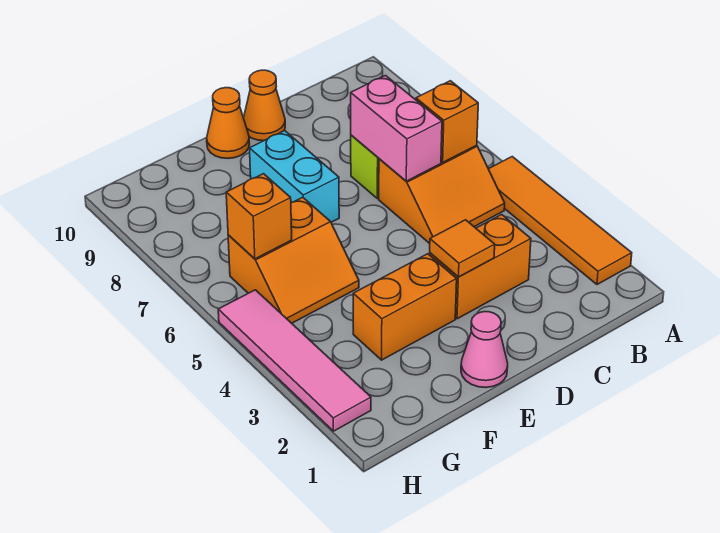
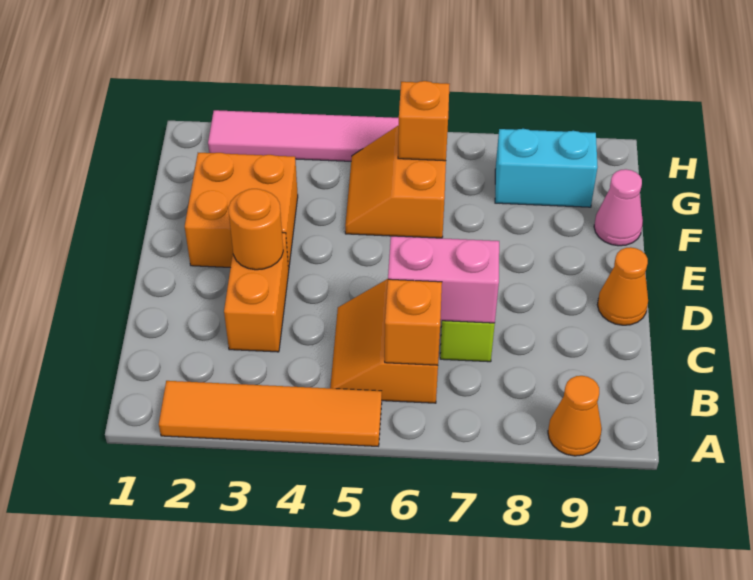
orange 1x1 tile [430,220,495,277] -> orange 1x1 round brick [228,189,283,270]
pink 1x1 cone [461,312,508,388] -> pink 1x1 cone moved to [594,169,643,246]
orange 1x2 brick [353,254,457,360] -> orange 2x2 brick [185,153,298,270]
cyan 1x2 brick [250,131,339,222] -> cyan 1x2 brick moved to [495,129,598,207]
orange 1x1 cone [207,88,249,158] -> orange 1x1 cone moved to [548,376,602,456]

